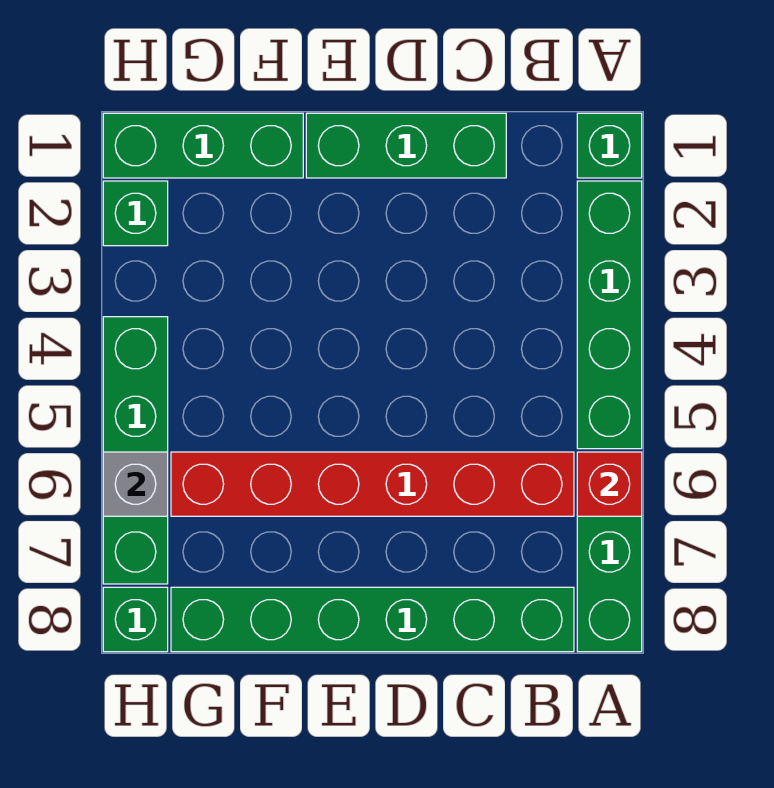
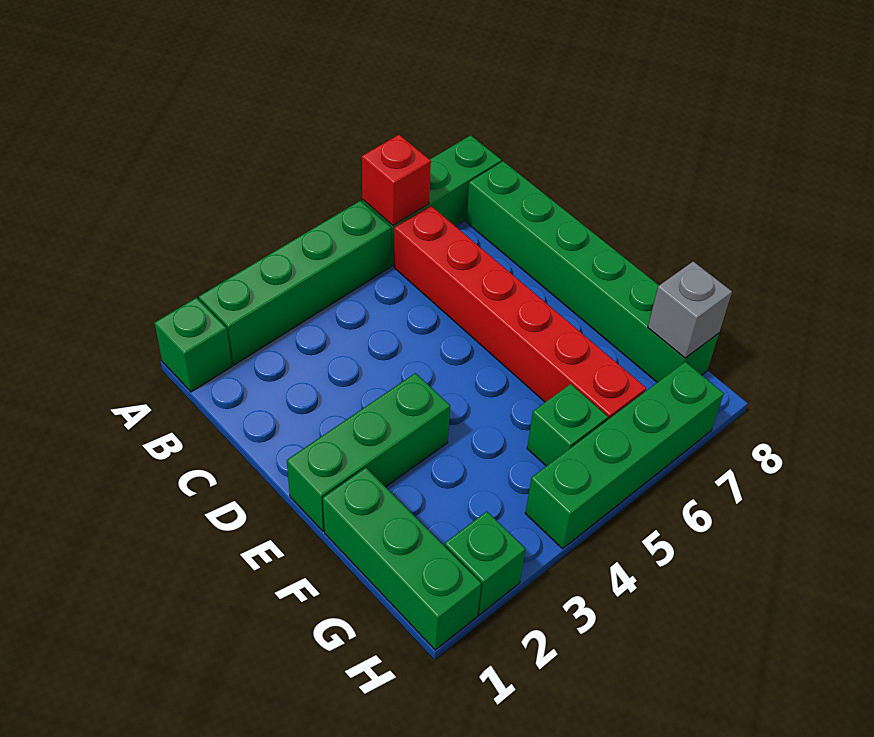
green 1x3 brick [306,113,506,178] -> green 1x3 brick turned to [287,373,450,531]
grey 1x1 brick [103,452,168,516] -> grey 1x1 brick moved to [648,261,732,358]
green 1x1 brick [103,587,168,652] -> green 1x1 brick moved to [527,384,608,466]

